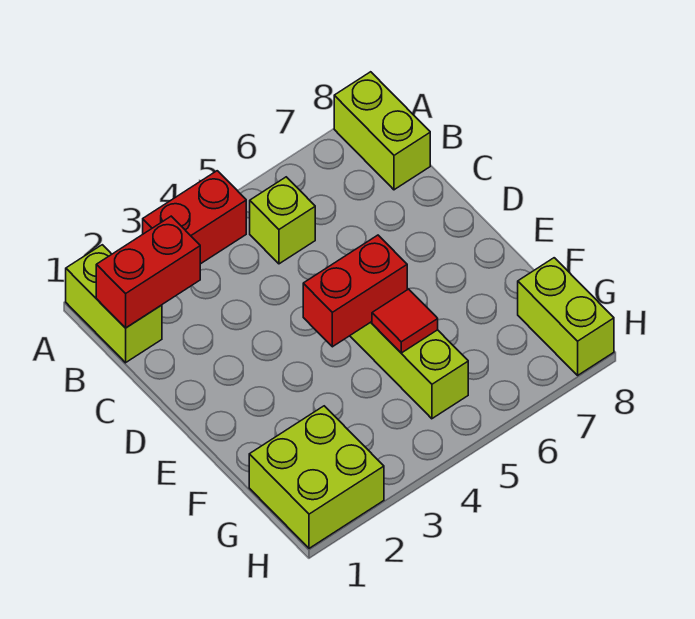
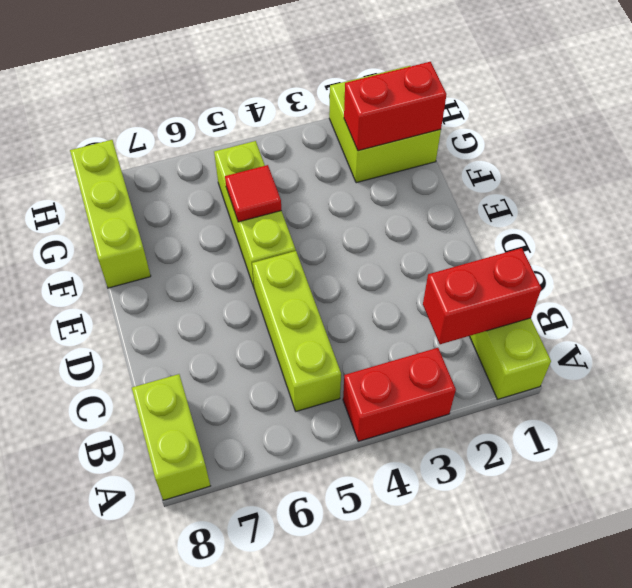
lime 1x1 brick [250,177,315,264] -> lime 1x3 brick [252,251,341,411]
red 1x2 brick [303,235,407,347] -> red 1x2 brick moved to [344,62,447,151]
lime 1x2 brick [518,258,614,375] -> lime 1x3 brick [70,140,151,288]

